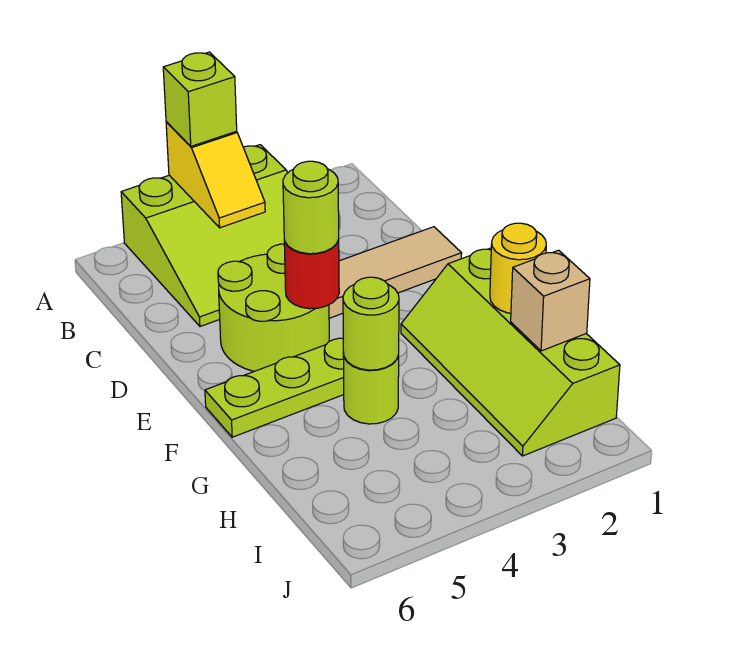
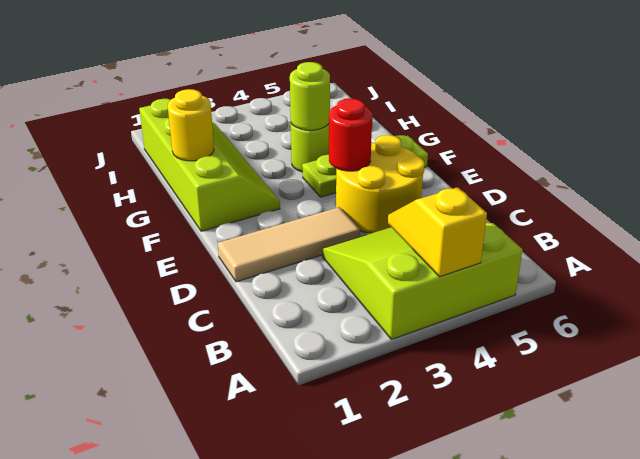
lime 1x1 brick [163,52,237,146] -> none
lime 2x2 round brick [218,244,329,371] -> yellow 2x2 round brick [336,135,425,233]
lime 1x1 round brick [283,161,339,254] -> none
tan 1x1 brick [511,250,590,351] -> none

